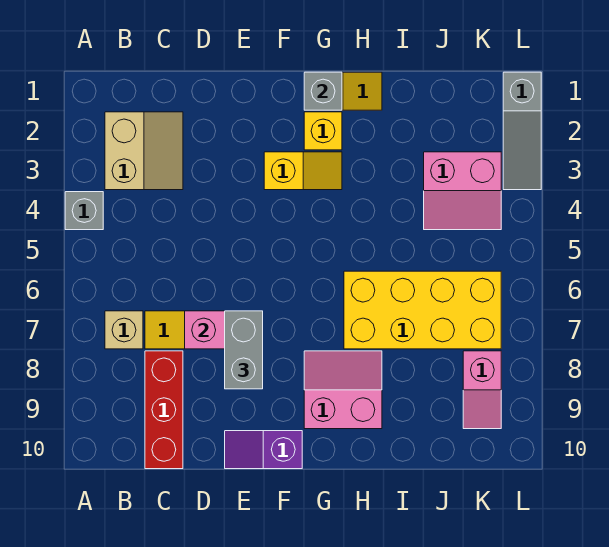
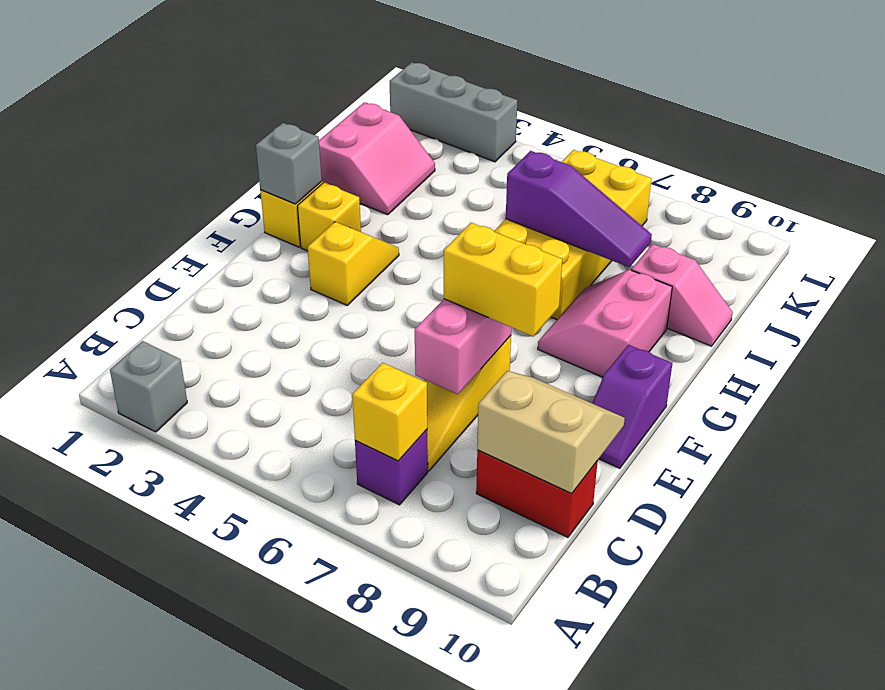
grey 1x1 brick [65,192,103,230] -> grey 1x1 brick moved to [110,341,187,432]
tan 2x2 slope [105,112,183,190] -> tan 2x2 slope moved to [477,371,625,494]
tan 1x1 brick [105,311,143,349] -> purple 1x1 brick [355,430,428,505]
none -> yellow 1x1 brick [352,363,427,461]
red 1x3 brick [145,351,183,469] -> red 1x2 brick [476,450,598,537]
grey 1x2 brick [225,311,263,389] -> yellow 1x2 brick [444,223,562,336]
none -> purple 1x3 slope [506,151,652,267]
pink 2x2 slope [424,152,501,230] -> pink 2x2 slope moved to [319,102,435,215]
pink 1x2 slope [463,351,501,429] -> pink 1x2 slope moved to [631,244,733,346]
grey 1x3 slope [503,72,541,190] -> grey 1x3 brick [389,62,517,162]

